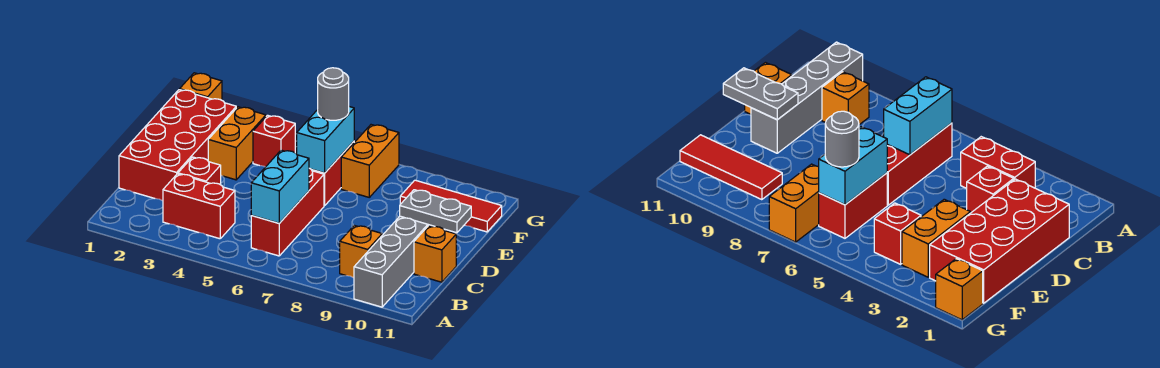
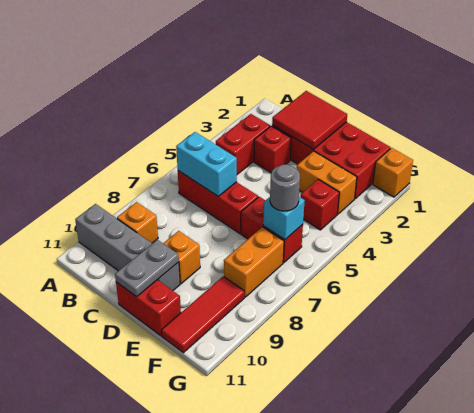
none -> red 2x2 tile [272,91,347,150]
orange 1x1 brick [414,226,456,282] -> orange 1x1 brick moved to [163,231,200,284]
none -> red 1x2 brick [116,280,181,336]
cyan 1x2 brick [297,107,354,173] -> cyan 1x1 brick [263,197,305,240]
orange 1x2 brick [341,125,399,197] -> orange 1x2 brick turned to [224,227,284,297]

